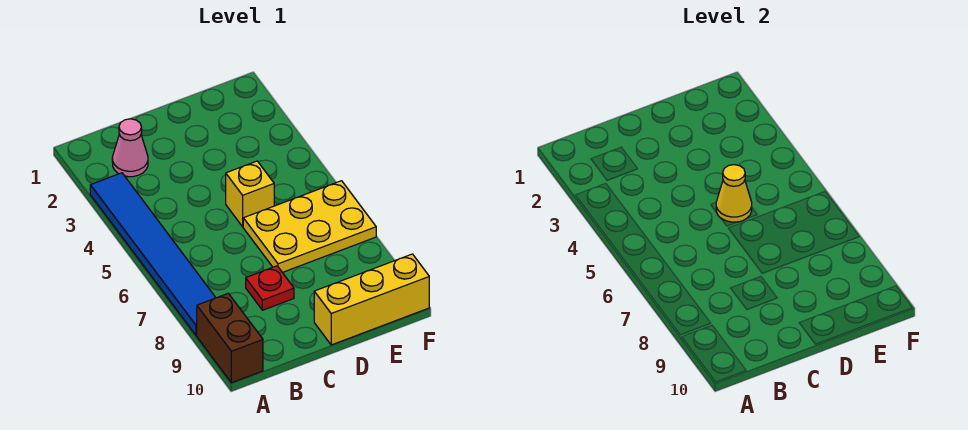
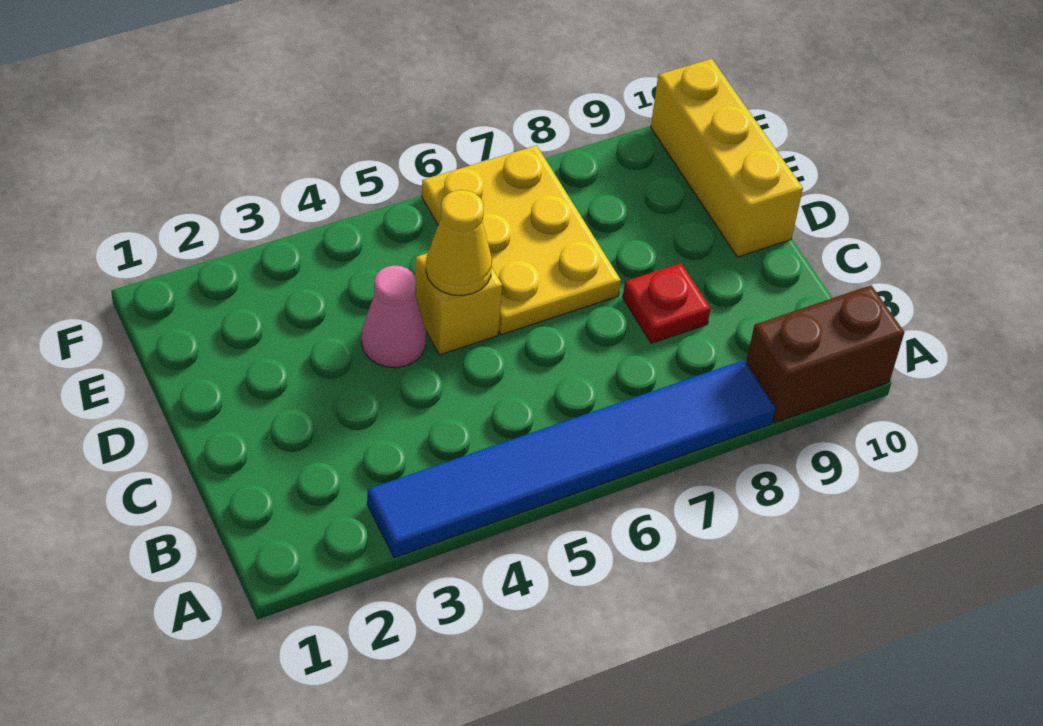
pink 1x1 cone [112,119,148,177] -> pink 1x1 cone moved to [362,265,426,368]

